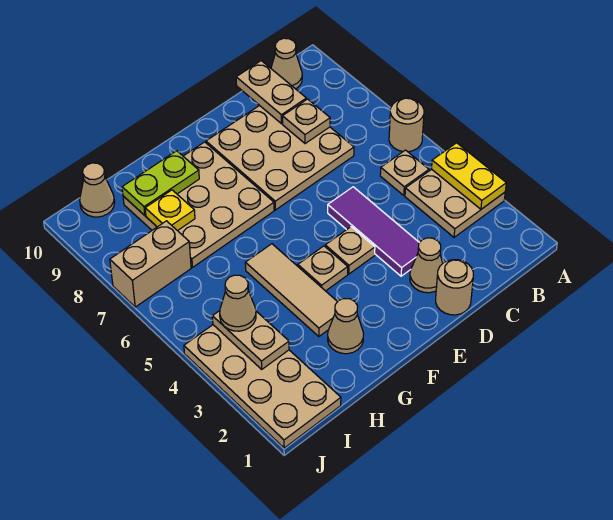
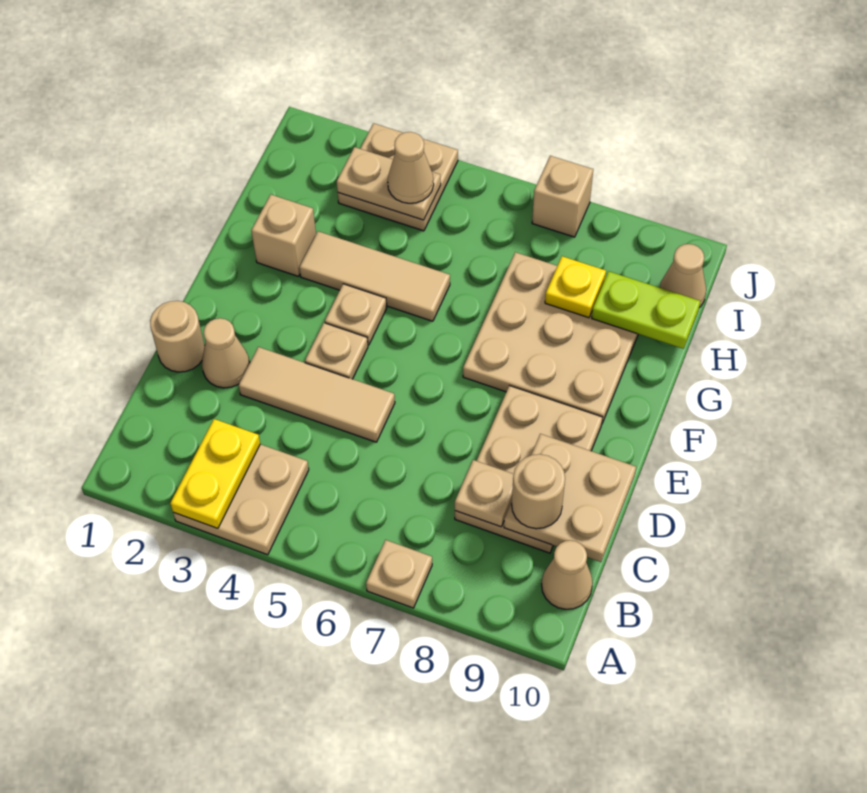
yellow 1x2 plate [432,143,506,209] -> yellow 1x2 plate turned to [170,419,260,528]
tan 1x1 round brick [389,98,424,152] -> tan 1x1 round brick moved to [512,454,565,529]
tan 1x1 plate [380,150,429,195] -> tan 1x1 plate moved to [366,540,432,608]
tan 3x3 plate [206,106,354,210] -> tan 2x3 plate [455,386,602,553]
tan 1x2 plate [236,61,306,124] -> tan 2x2 plate [504,434,636,562]
purple 1x3 tile [328,187,419,276] -> tan 1x3 tile [239,347,395,442]
tan 1x1 cone [328,299,364,354] -> tan 1x1 brick [251,195,316,276]
lime 1x2 plate [122,151,199,215] -> lime 1x2 plate turned to [592,271,700,349]
tan 2x4 plate [184,325,341,448] -> tan 2x2 plate [338,123,458,231]
tan 1x2 brick [110,221,191,307] -> tan 1x1 brick [532,156,593,237]

